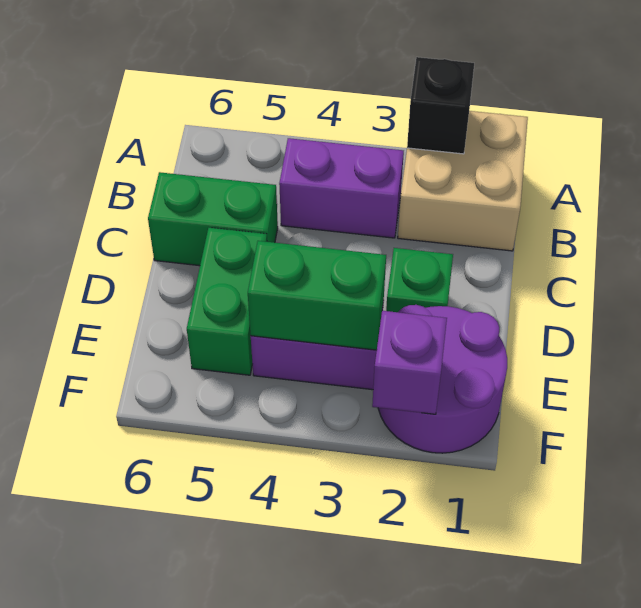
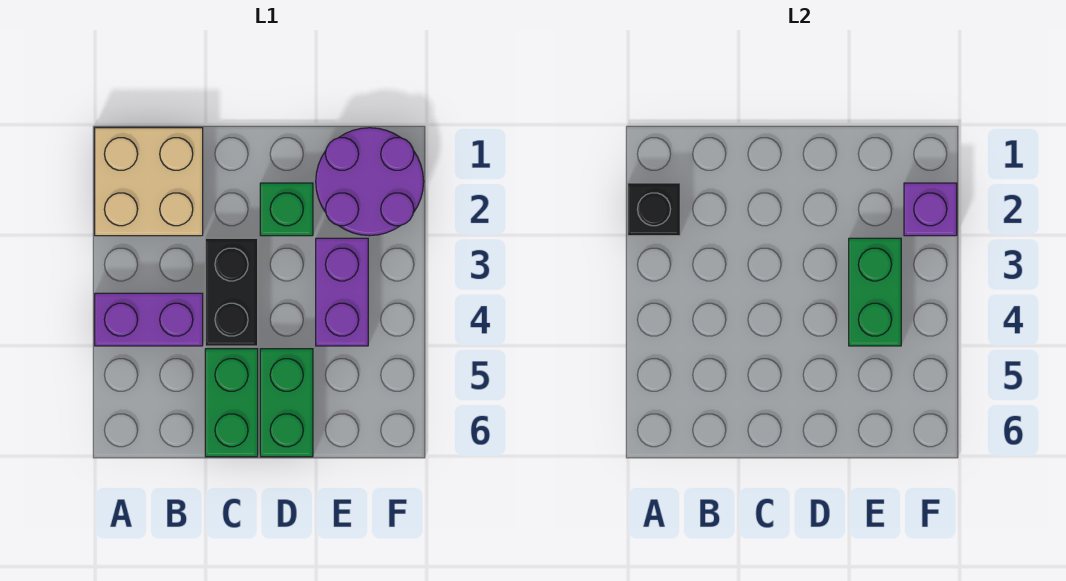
purple 1x2 brick [279,138,404,238] -> purple 1x2 brick turned to [95,293,203,346]
none -> black 1x2 brick [205,238,258,346]
green 1x2 brick [187,228,267,375] -> green 1x2 brick turned to [260,349,313,457]

